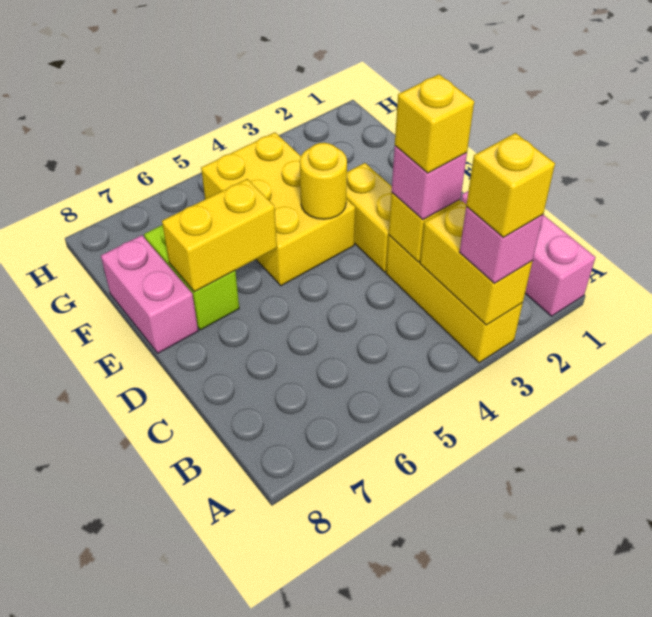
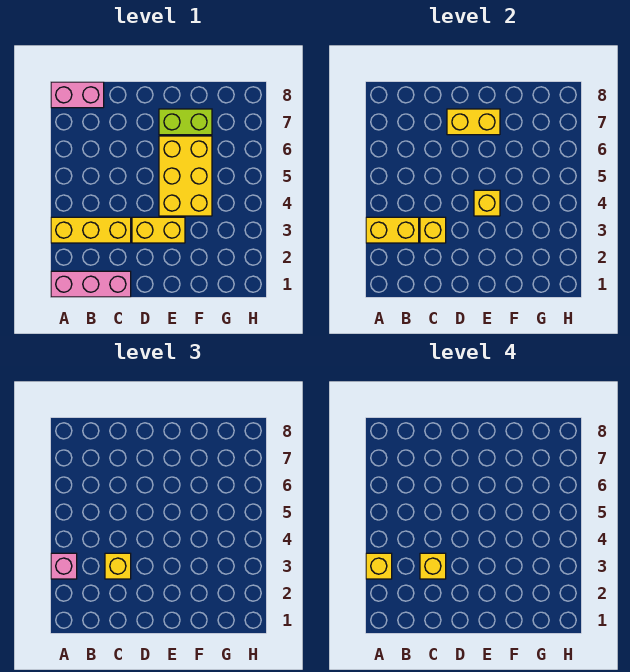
pink 1x1 brick [391,146,467,220] -> yellow 1x1 brick [105,553,131,579]
yellow 2x3 brick [201,132,355,286] -> yellow 2x3 brick turned to [159,136,212,216]
yellow 1x1 round brick [300,143,347,219] -> yellow 1x1 brick [474,190,500,216]
yellow 1x2 brick [162,179,277,292] -> yellow 1x2 brick turned to [447,109,500,135]
pink 1x2 brick [101,235,198,353] -> pink 1x2 brick moved to [51,82,104,108]

